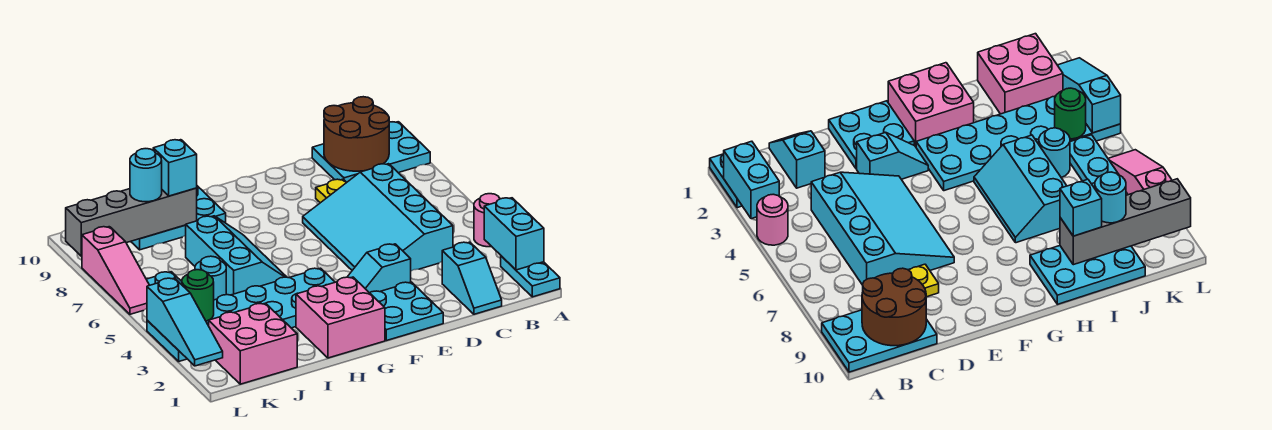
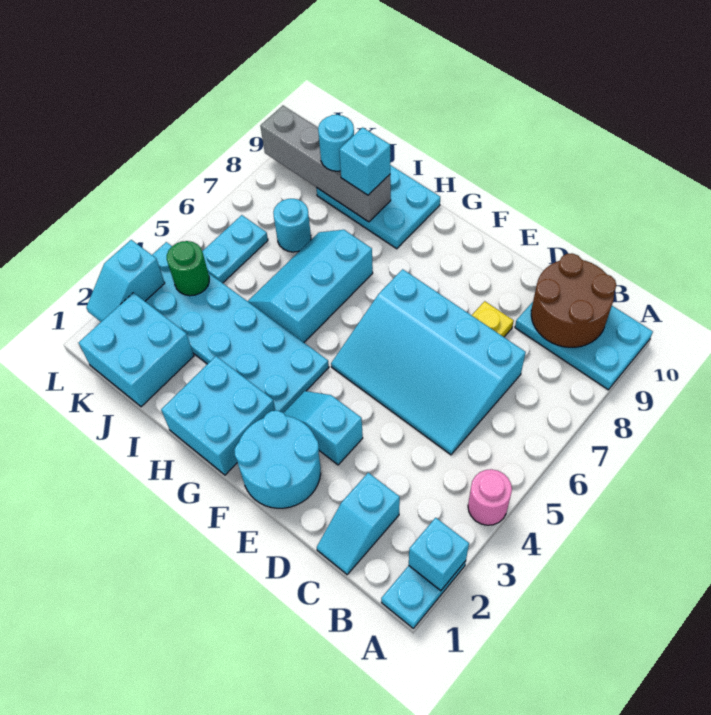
cyan 1x2 brick [484,198,544,270] -> cyan 1x1 brick [409,518,469,591]
cyan 3x4 slope [303,164,453,271] -> cyan 3x4 slope turned to [331,269,526,455]
cyan 2x2 plate [370,282,443,341] -> cyan 2x2 round brick [234,411,321,508]
pink 2x2 brick [296,277,385,358] -> cyan 2x2 brick [161,356,275,475]
cyan 2x3 slope [186,216,286,295] -> cyan 2x3 slope turned to [248,230,373,342]
pink 2x2 brick [209,303,297,384] -> cyan 2x2 brick [79,293,194,407]
cyan 1x1 round brick [195,256,226,300] -> cyan 1x1 round brick moved to [273,199,311,252]
cyan 1x3 slope [147,278,223,366] -> cyan 1x2 slope [86,240,165,322]
pink 1x3 slope [82,227,149,314] -> none

